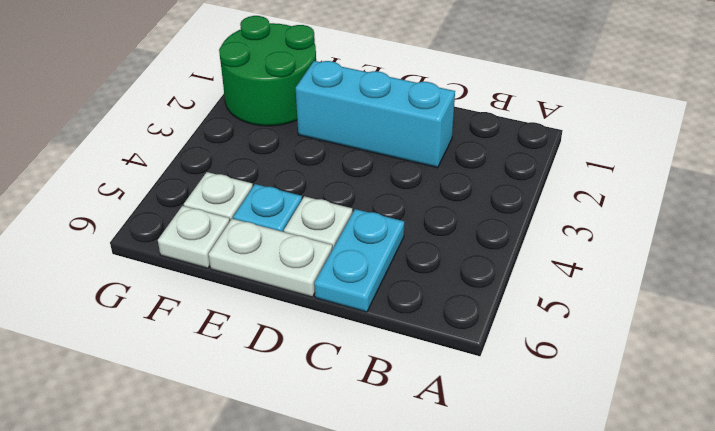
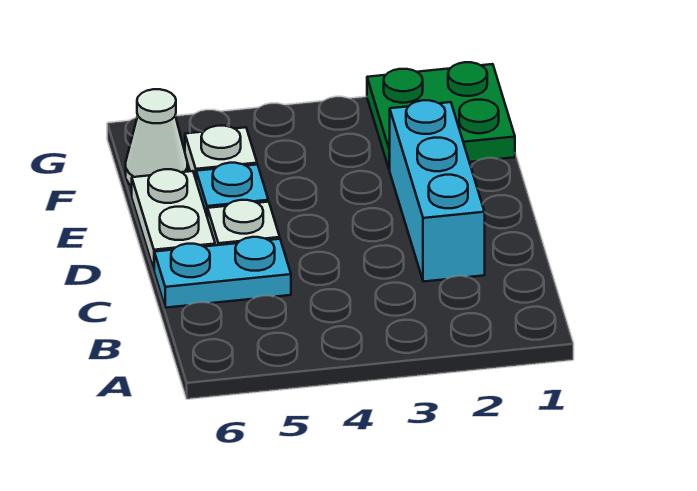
green 2x2 round brick [219,16,316,126] -> green 2x2 plate [367,62,515,170]
white 1x1 plate [158,206,230,268] -> white 1x1 cone [126,89,187,186]

